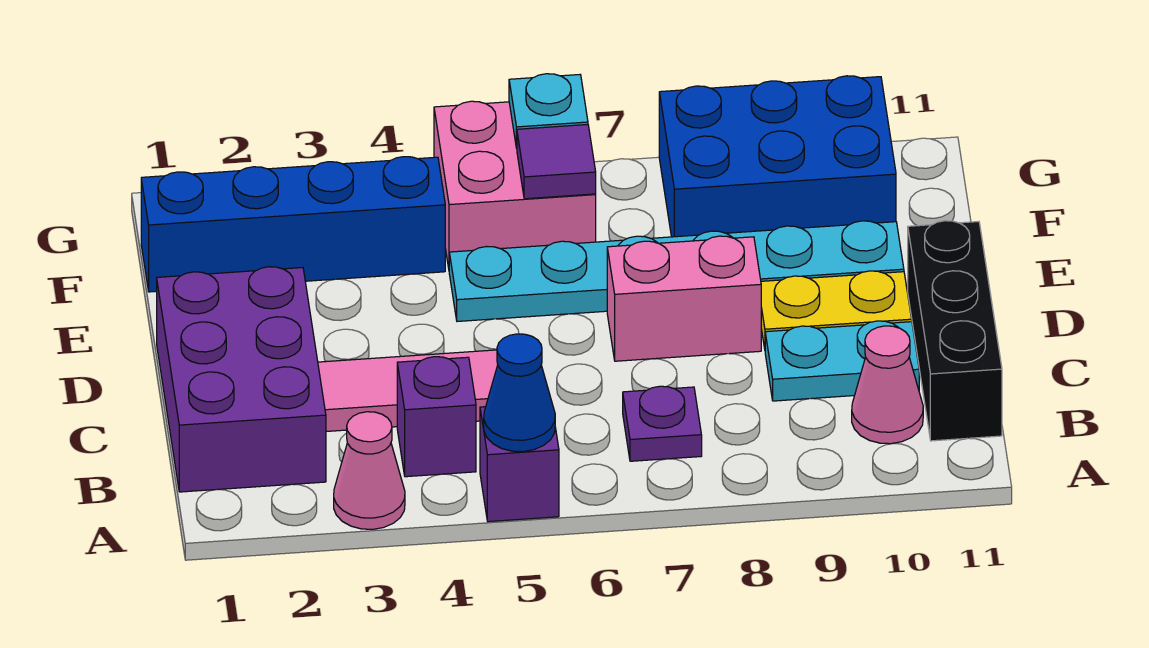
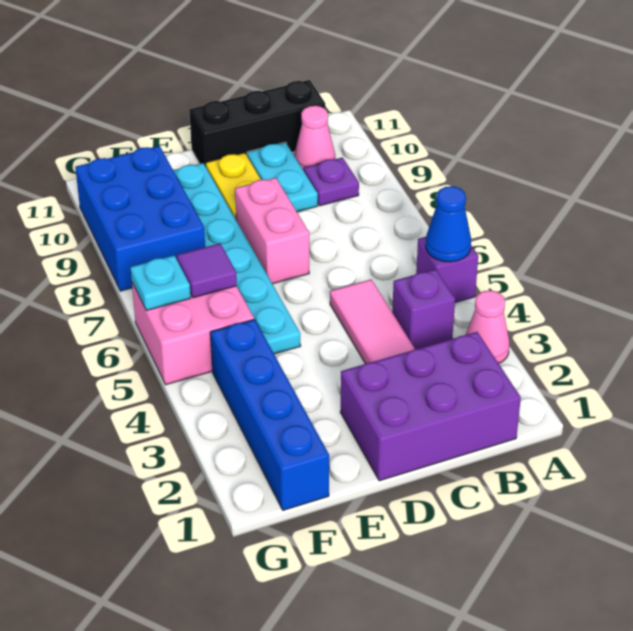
purple 1x1 plate [623,386,702,461] -> purple 1x1 plate moved to [304,158,359,206]

